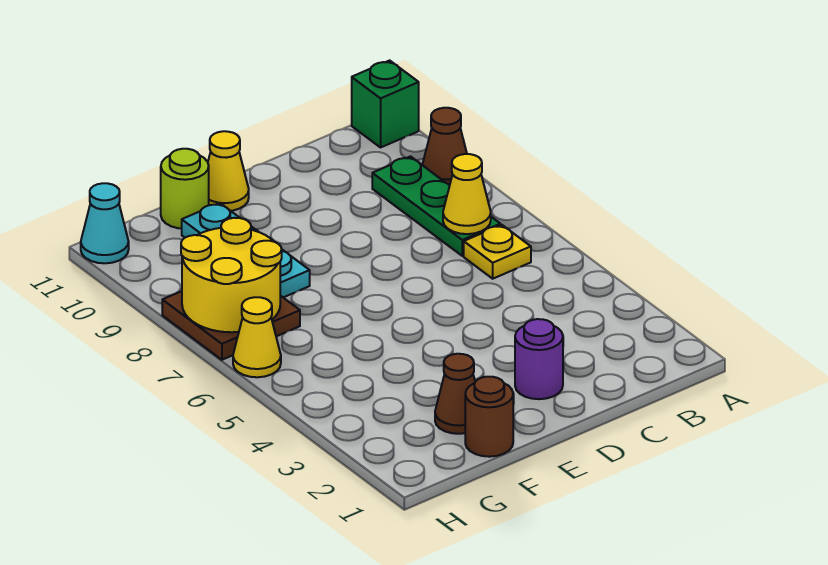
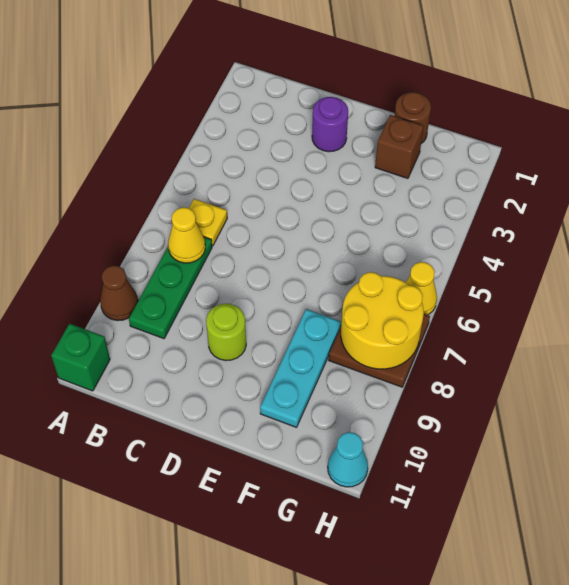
yellow 1x1 cone [208,131,249,211] -> none
brown 1x1 cone [435,354,475,434] -> brown 1x1 brick [375,115,424,178]
lime 1x1 round brick [161,149,209,229] -> lime 1x1 round brick moved to [206,304,246,361]

